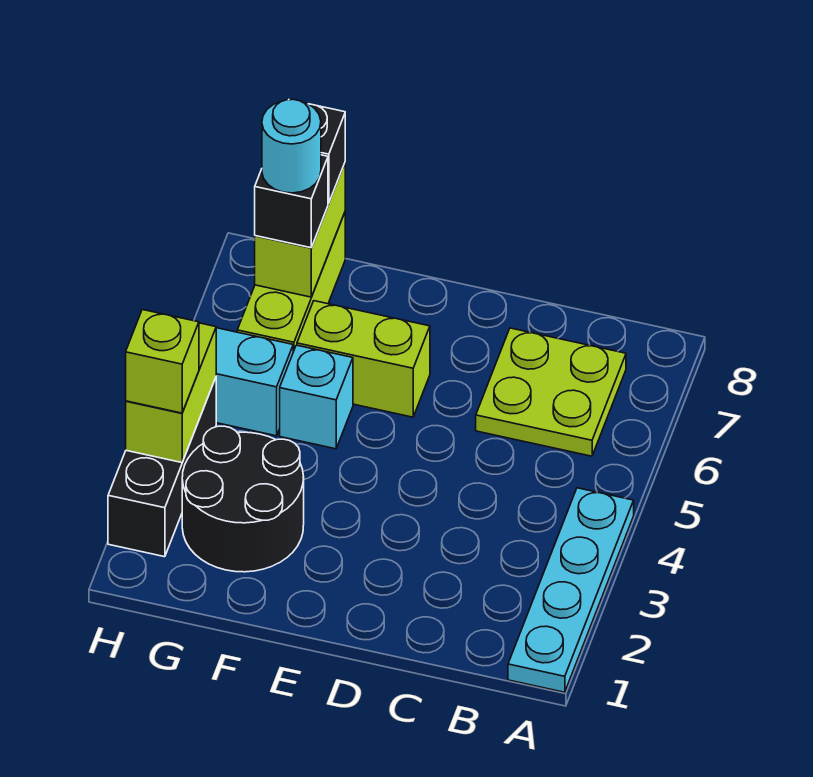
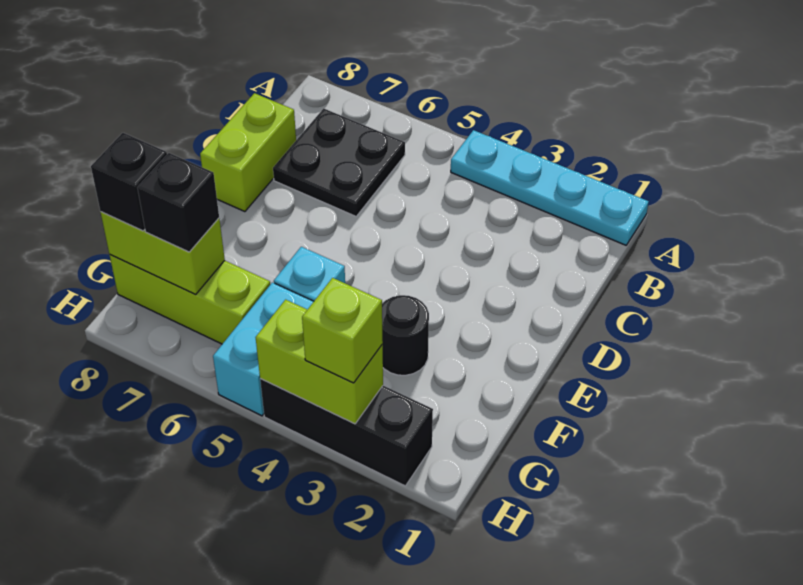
lime 2x2 plate [476,328,626,456] -> black 2x2 plate [273,109,405,216]
lime 1x2 brick [297,301,430,417] -> lime 1x2 brick moved to [200,93,296,212]
black 2x2 round brick [182,426,304,572] -> black 1x1 round brick [382,295,429,375]
cyan 1x1 round brick [262,99,321,193] -> none

